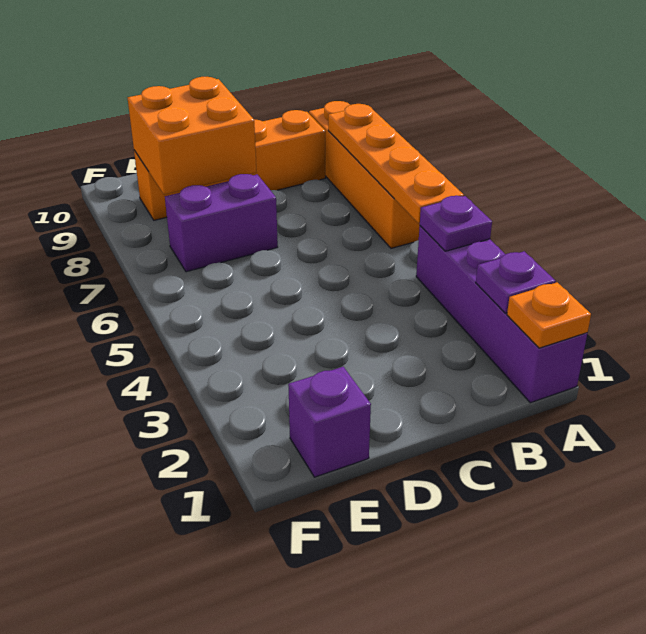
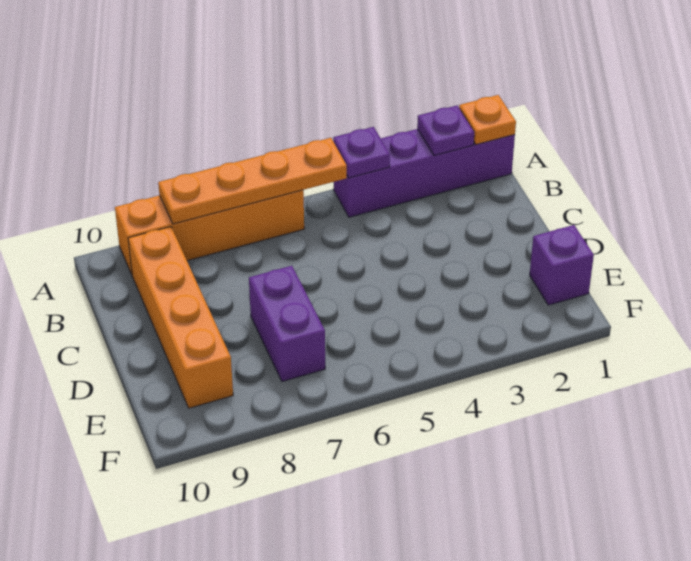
orange 2x2 brick [128,77,256,195] -> none

